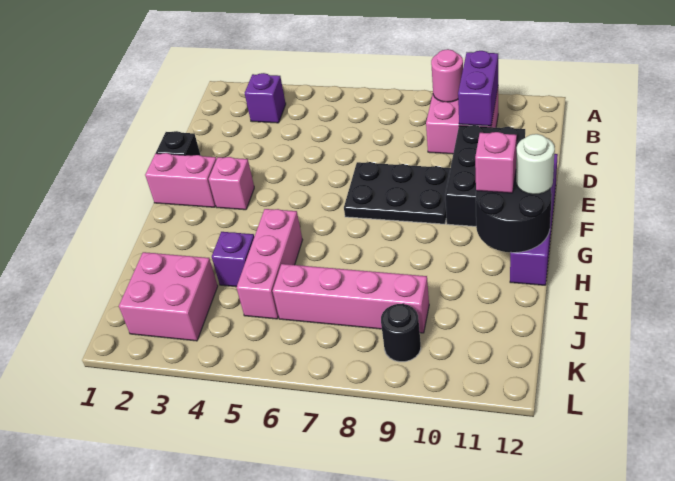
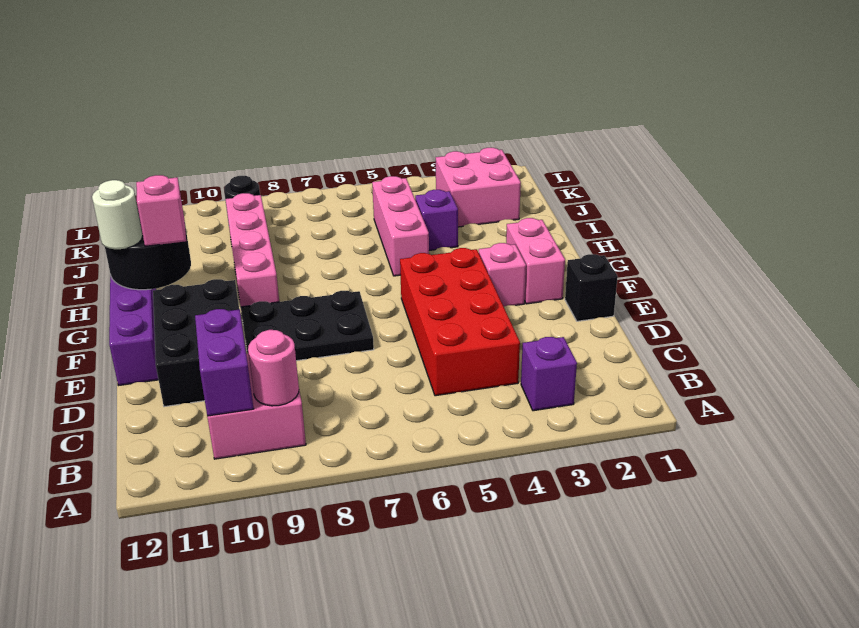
none -> red 2x4 brick [400,248,520,396]
pink 1x2 brick [145,153,217,207] -> pink 1x2 brick turned to [506,218,565,304]
pink 1x4 brick [273,264,429,333] -> pink 1x4 brick turned to [225,193,279,307]

